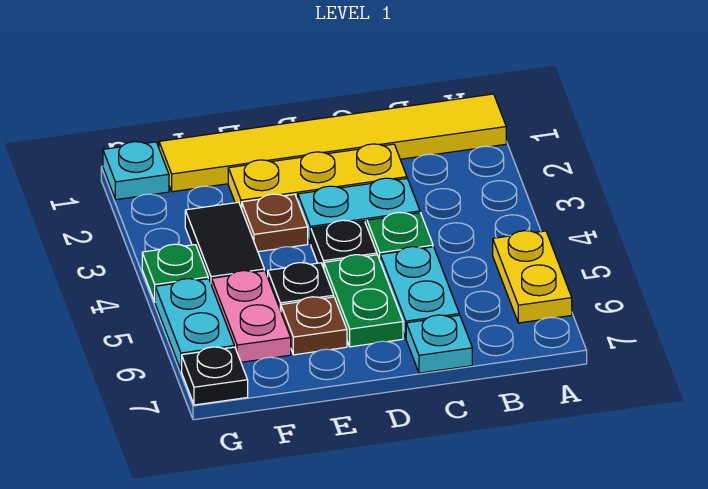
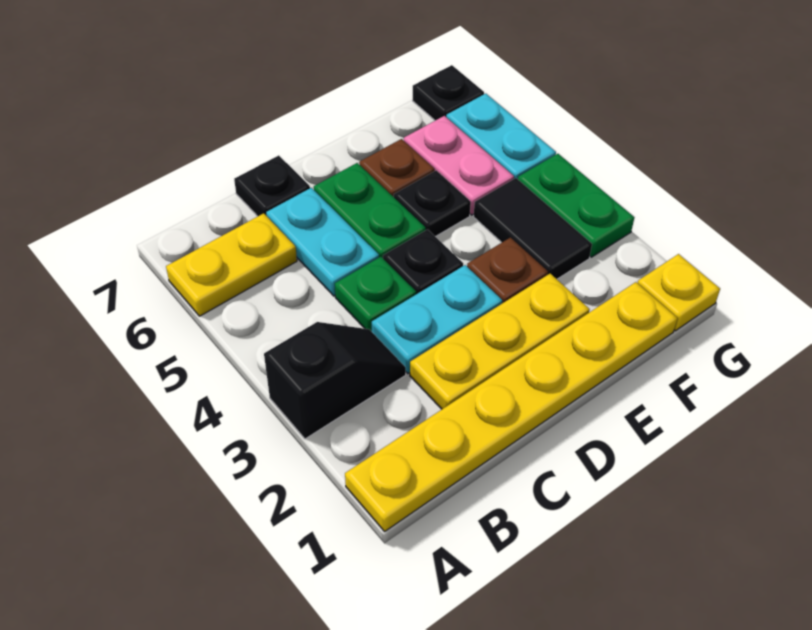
yellow 1x6 tile [159,94,506,192] -> yellow 1x6 plate [345,282,677,531]
none -> black 1x2 slope [264,322,406,439]
yellow 1x2 plate [493,231,572,323] -> yellow 1x2 plate turned to [166,213,297,316]
cyan 1x1 plate [406,315,472,373] -> black 1x1 plate [234,155,310,216]
cyan 1x1 plate [103,142,169,200] -> yellow 1x1 plate [638,254,720,331]
green 1x1 plate [142,244,208,302] -> green 1x2 plate [518,154,634,257]

